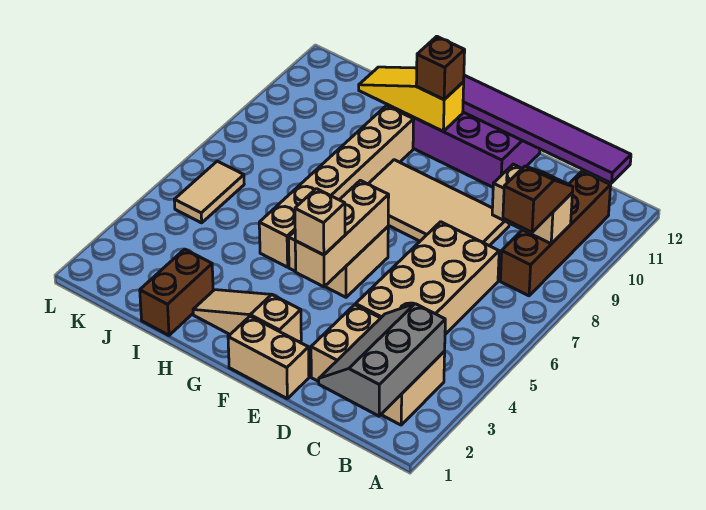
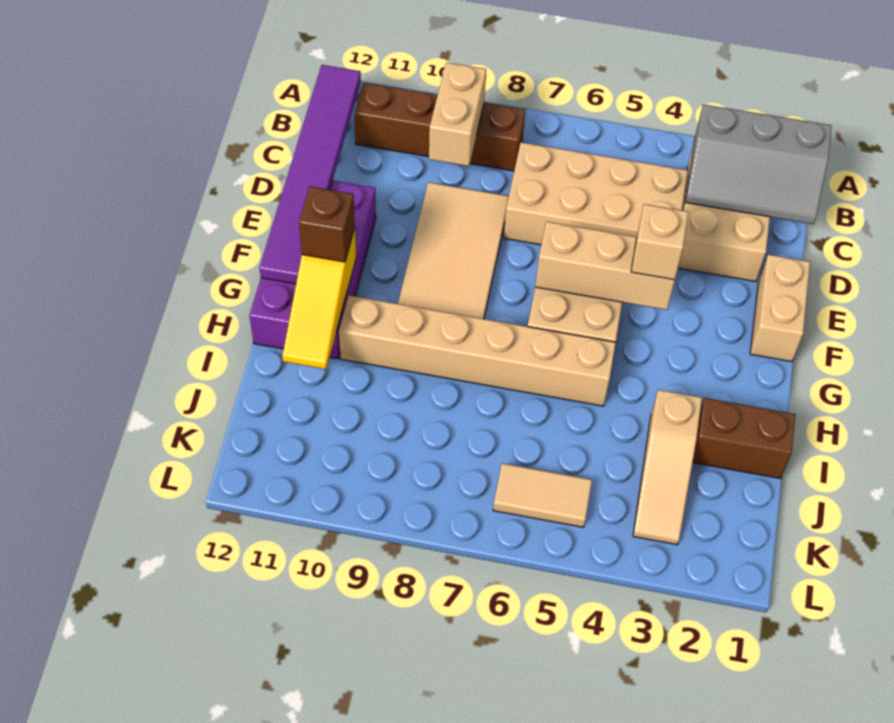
brown 1x2 slope [503,166,573,232] -> none
tan 1x3 slope [193,290,301,342] -> tan 1x3 slope moved to [633,390,702,545]

